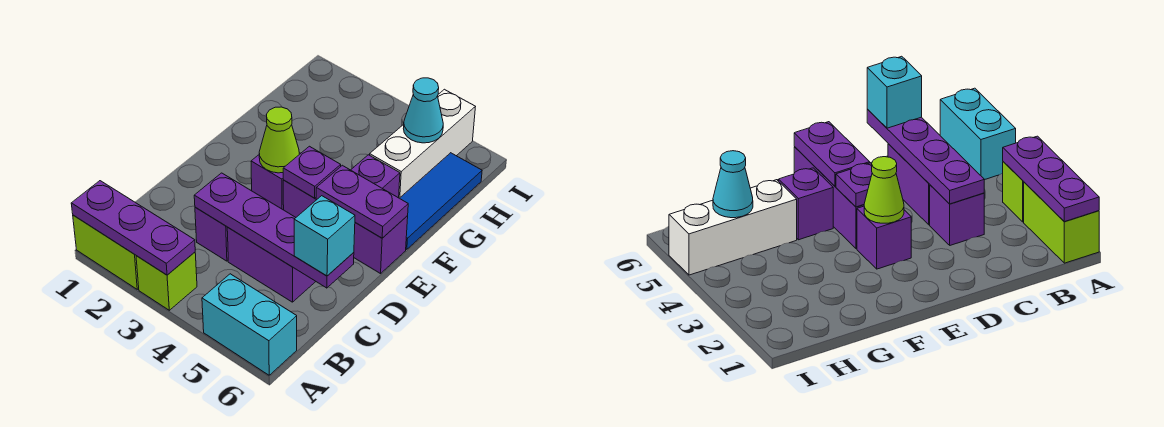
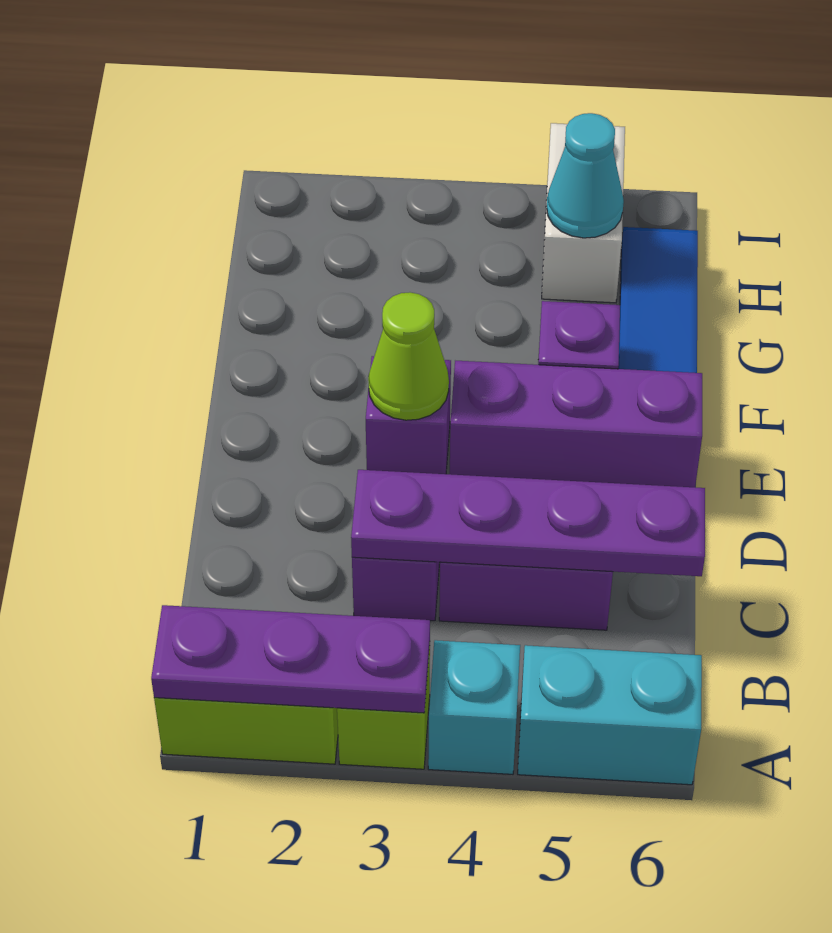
cyan 1x1 brick [294,196,355,276] -> cyan 1x1 brick moved to [428,640,520,774]
purple 1x1 plate [283,146,341,198] -> none
purple 1x2 plate [316,165,408,238] -> none
white 1x3 brick [370,89,475,198] -> white 1x2 brick [542,123,625,303]

